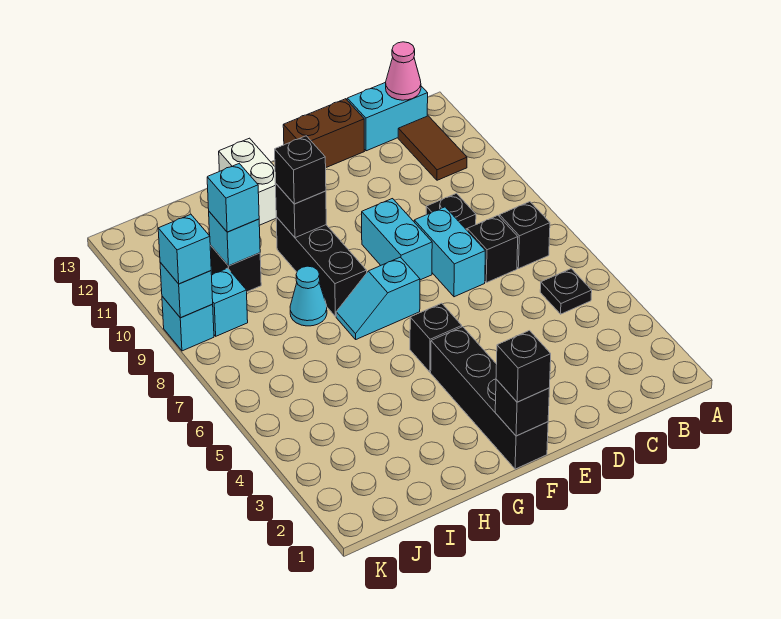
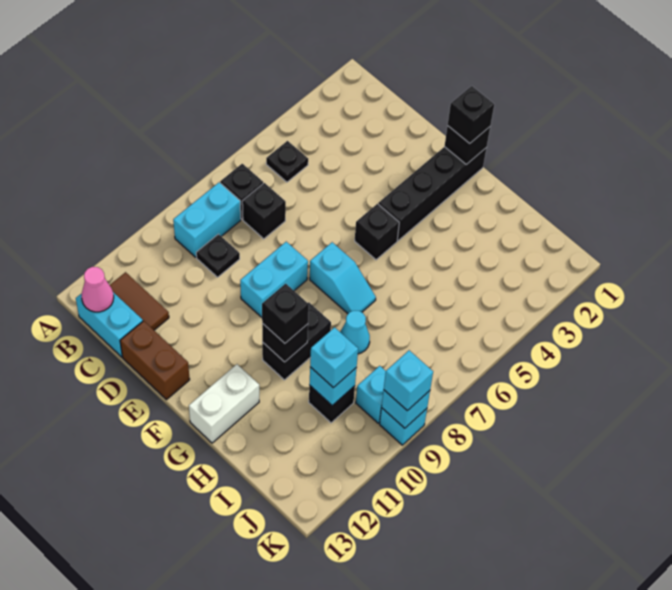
brown 1x2 tile [398,116,467,180] -> brown 1x2 tile turned to [110,272,169,330]
cyan 1x2 brick [414,207,485,297] -> cyan 1x2 brick moved to [173,182,241,257]
black 1x3 brick [276,217,367,316] -> black 1x2 brick [262,302,331,380]

